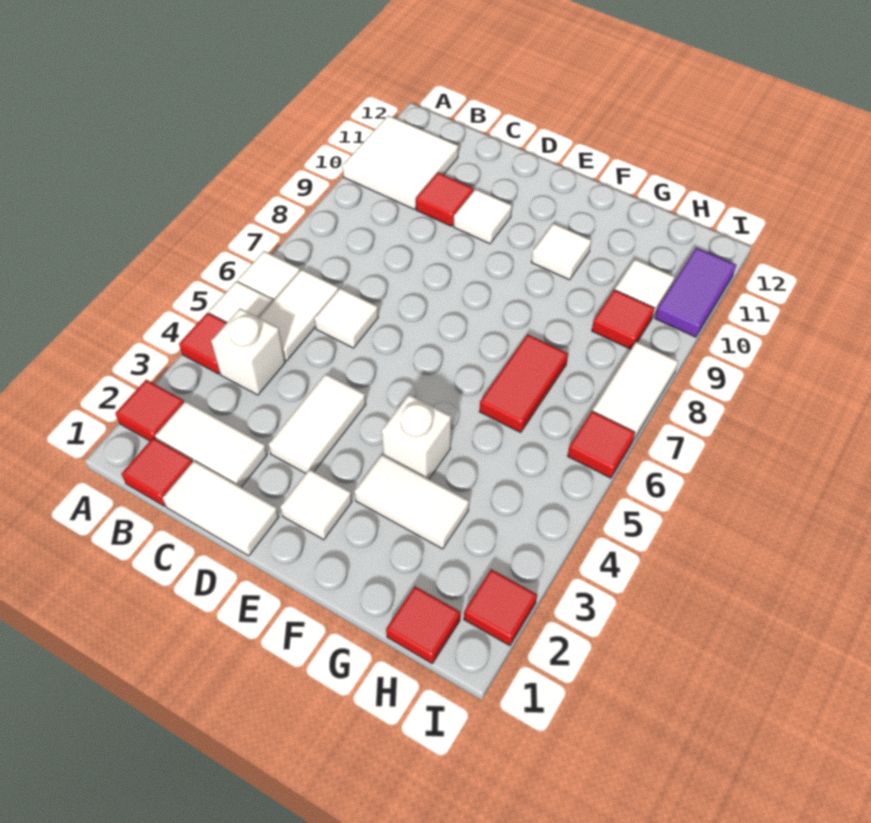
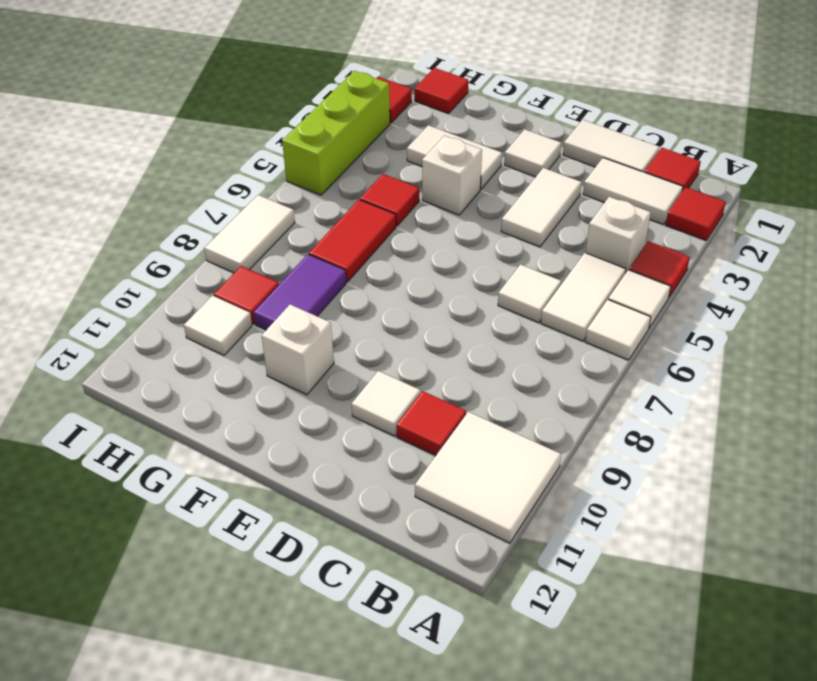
white 1x1 tile [531,223,591,280] -> white 1x1 brick [262,305,334,395]
none -> lime 1x3 brick [282,71,390,195]
red 1x1 tile [568,411,635,478] -> red 1x1 tile moved to [360,174,419,226]
purple 1x2 tile [655,248,736,337] -> purple 1x2 tile moved to [254,254,346,330]

